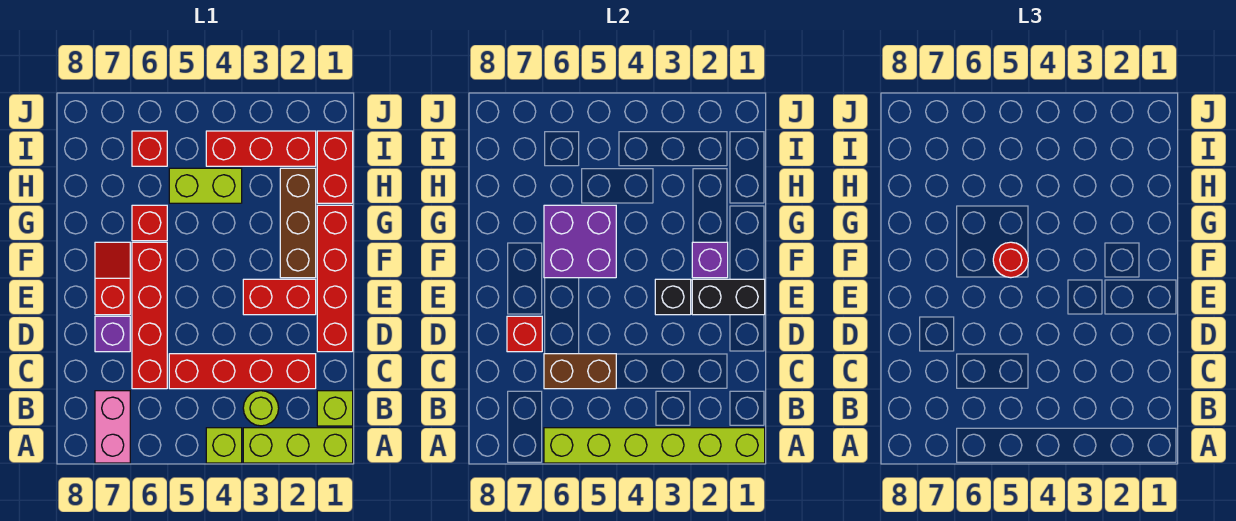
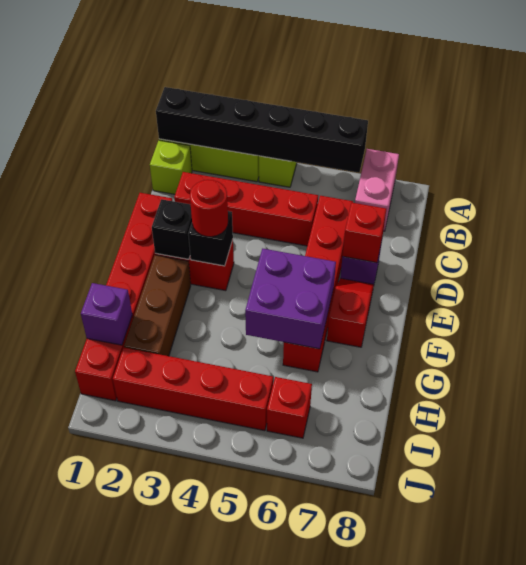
lime 1x6 brick [544,428,765,463] -> black 1x6 brick [156,87,368,173]
lime 1x1 round brick [243,391,279,426] -> none
brown 1x2 brick [544,354,616,389] -> none
black 1x2 brick [692,279,765,315] -> black 1x1 brick [152,199,192,259]
red 1x2 slope [95,242,130,315] -> red 1x2 slope turned to [327,278,374,347]
purple 1x1 brick [692,242,728,278] -> purple 1x1 brick moved to [81,283,132,345]
red 1x1 round brick [993,242,1028,278] -> red 1x1 round brick moved to [190,180,228,237]
lime 1x2 brick [169,168,242,203] -> none
red 1x3 brick [206,131,316,166] -> red 1x4 brick [113,348,273,431]

